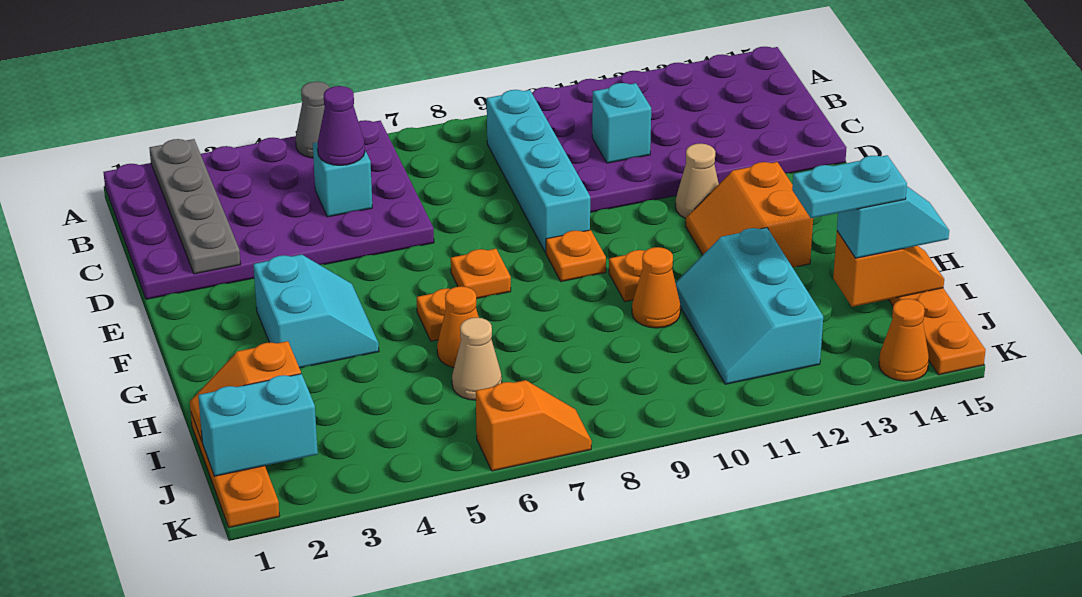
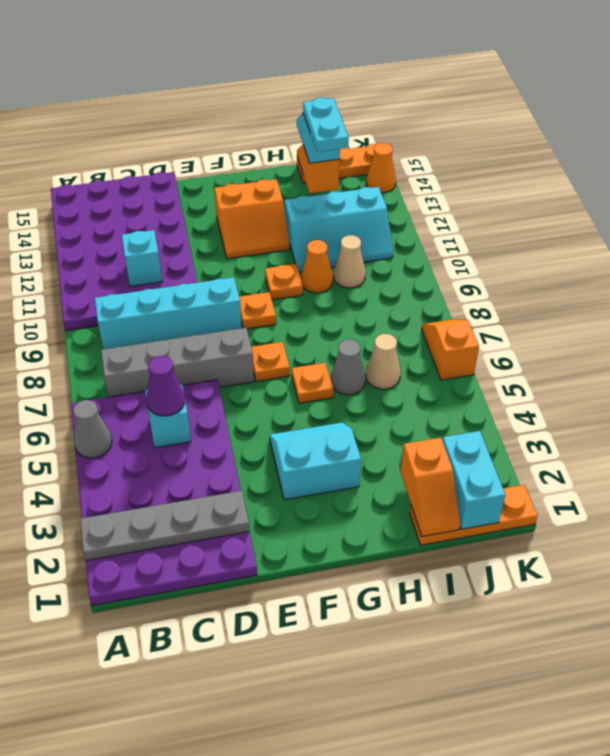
none -> grey 1x4 brick [101,328,254,397]
tan 1x1 cone [675,144,719,219] -> tan 1x1 cone moved to [334,235,366,288]
orange 1x1 cone [437,286,479,368] -> grey 1x1 cone [331,339,365,395]

